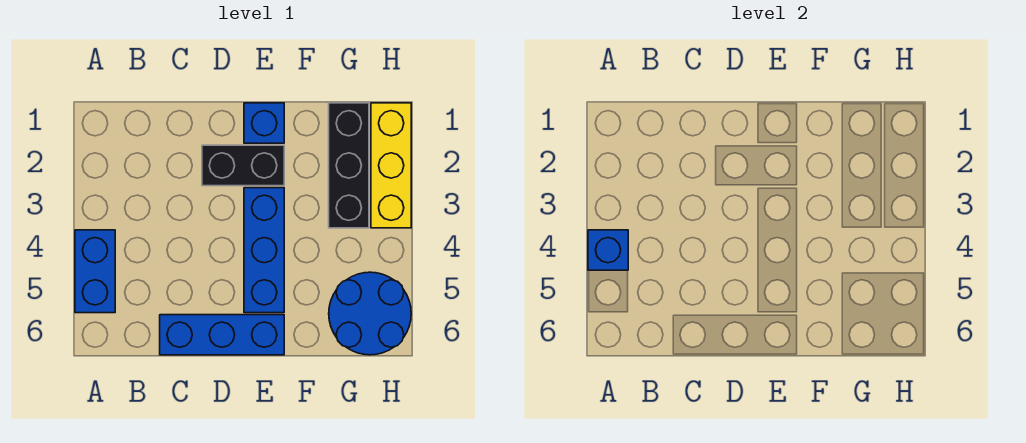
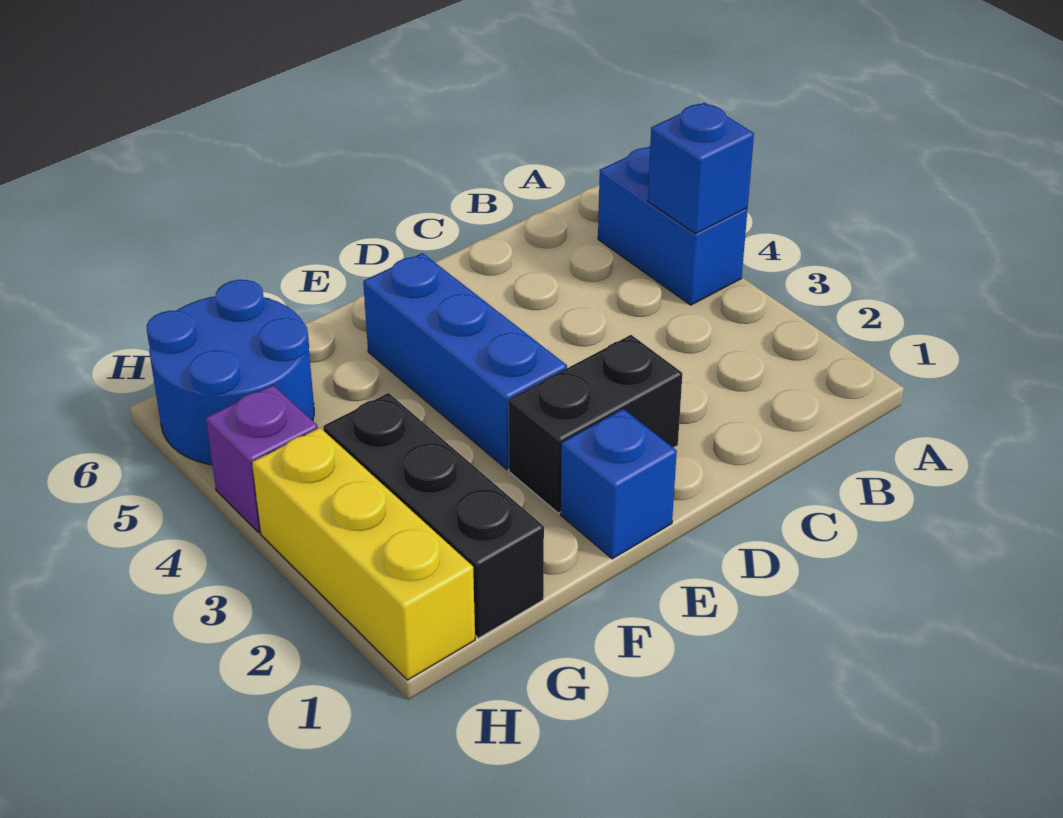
blue 1x3 brick [160,315,284,355] -> none
none -> purple 1x1 brick [206,385,318,532]

